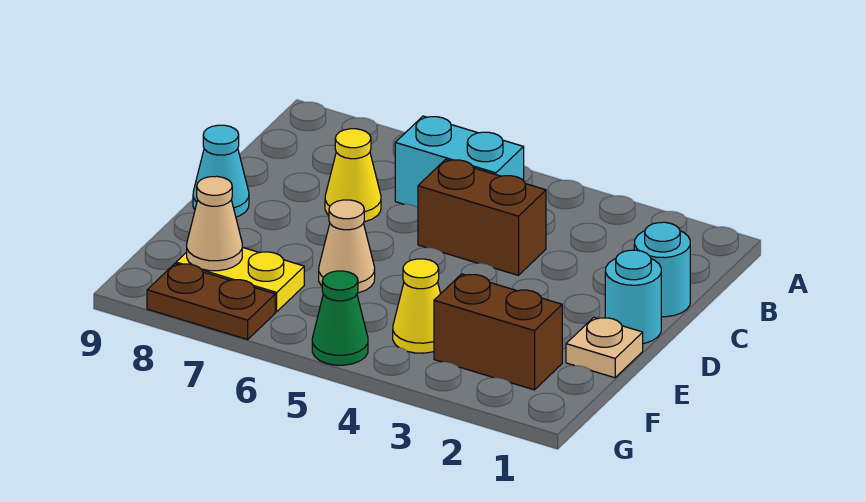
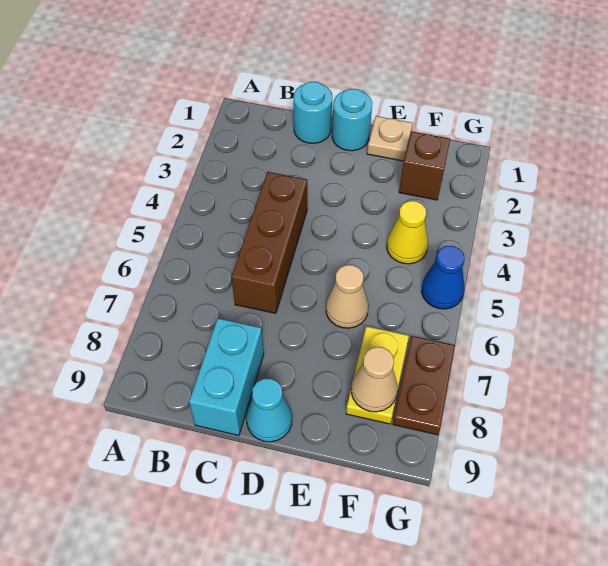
cyan 1x2 brick [395,116,524,207] -> cyan 1x2 brick moved to [189,318,264,435]
brown 1x2 brick [418,159,546,275] -> brown 1x3 brick [232,172,307,313]
yellow 1x1 cone [325,129,381,222] -> none
brown 1x2 brick [434,274,562,390] -> brown 1x1 brick [399,131,450,200]
green 1x1 cone [312,271,368,365] -> blue 1x1 cone [421,246,465,309]

